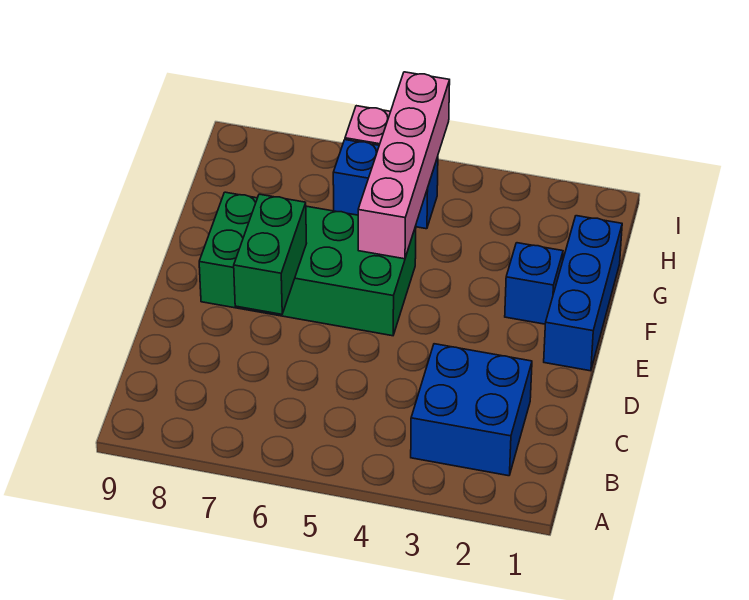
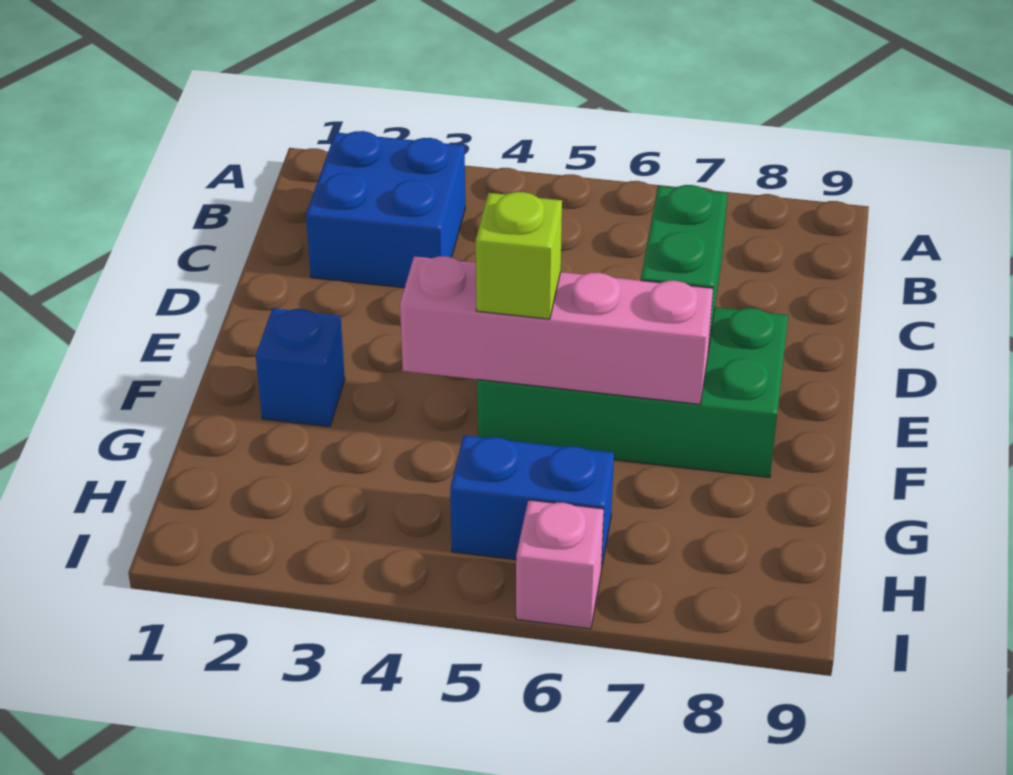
blue 1x3 brick [544,216,622,371] -> none
pink 1x4 brick [358,72,450,259] -> pink 1x4 brick turned to [400,256,713,404]
none -> lime 1x1 brick [476,192,562,319]

